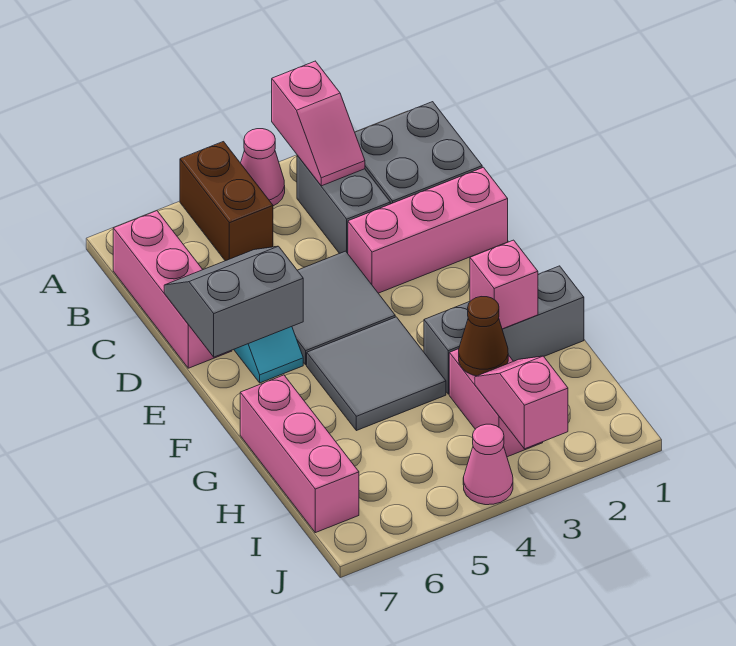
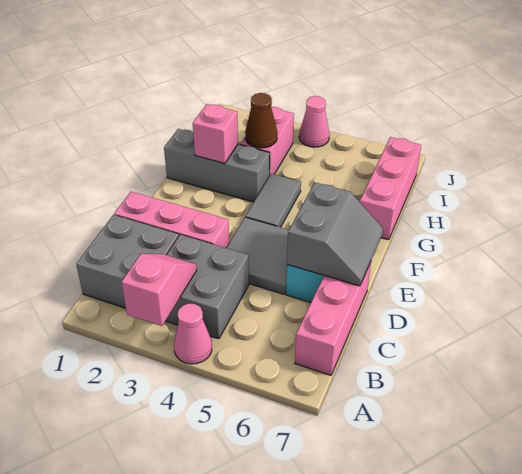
brown 1x2 brick [180,142,273,261] -> none
grey 1x2 brick [297,155,390,254] -> grey 2x2 brick [166,235,249,339]
grey 2x2 slope [164,246,303,357] -> grey 2x2 slope turned to [287,182,383,286]
grey 2x2 tile [307,317,446,431] -> grey 1x2 tile [246,174,301,227]
pink 1x2 slope [475,356,568,449] -> none

